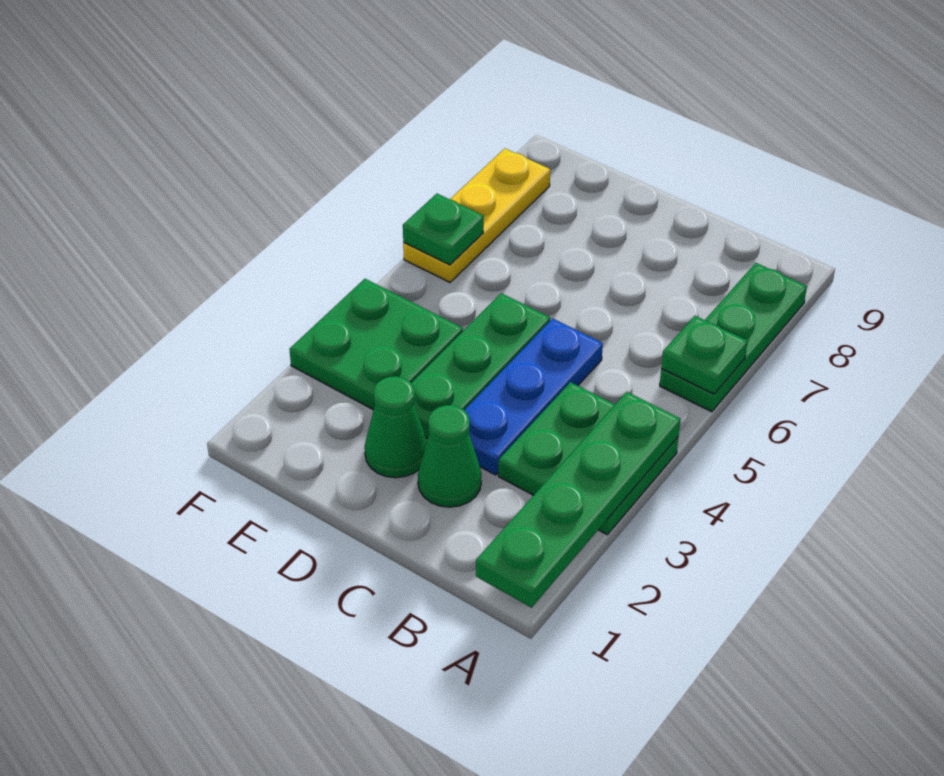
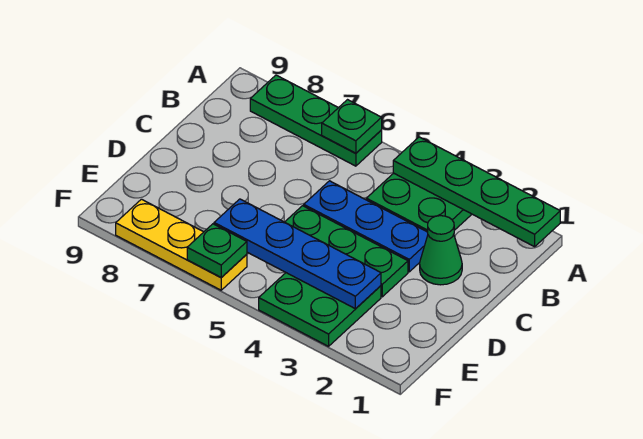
green 1x1 cone [365,376,427,478] -> none
none -> blue 1x4 plate [214,199,381,309]

